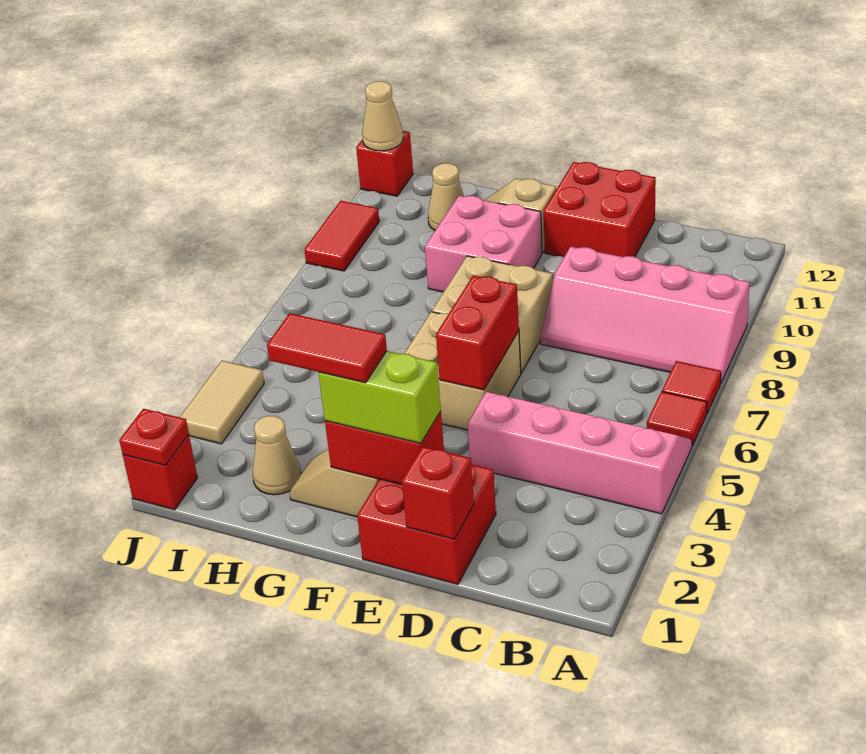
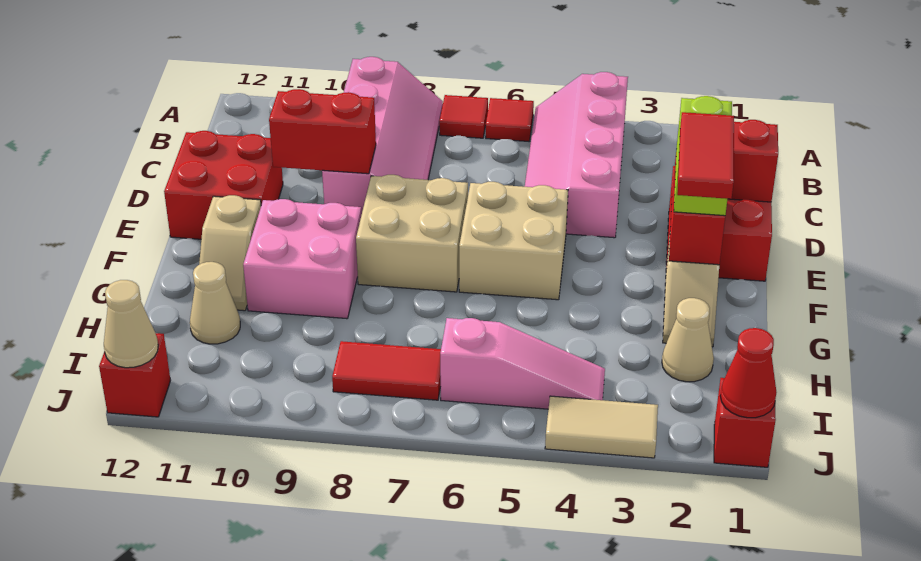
red 1x2 brick [436,276,519,390] -> red 1x2 brick moved to [269,89,376,174]
none -> pink 1x3 slope [440,318,605,409]
red 1x1 plate [119,409,189,465] -> red 1x1 cone [720,328,777,418]
red 1x2 tile [304,201,379,271] -> red 1x2 tile moved to [332,341,441,400]

